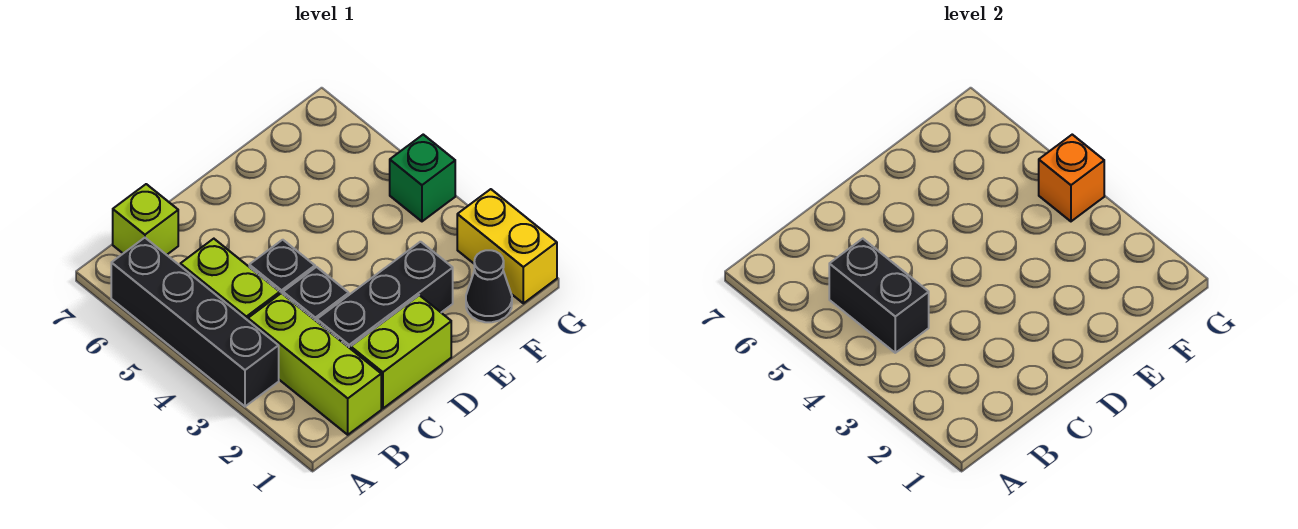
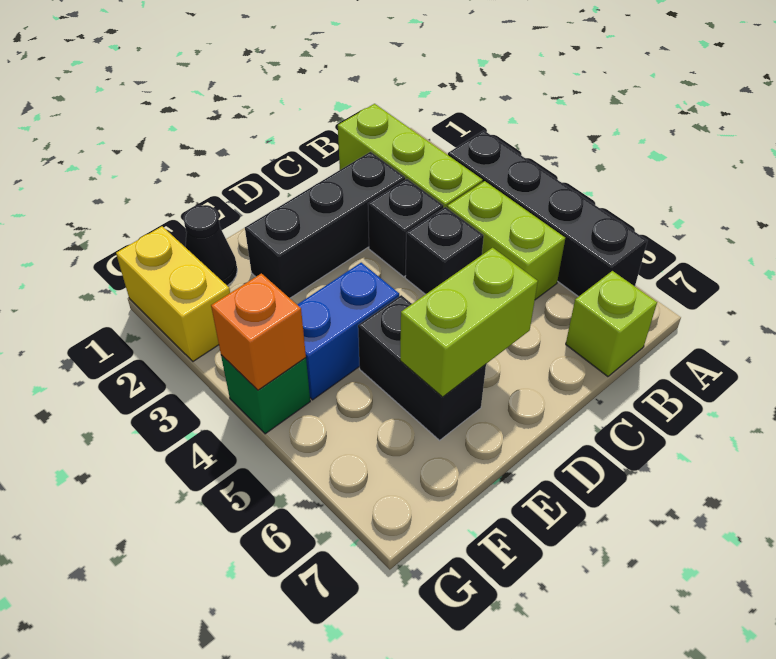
black 1x2 brick [829,239,929,353] -> black 1x2 brick moved to [358,295,486,440]
lime 1x2 brick [351,295,451,408] -> lime 1x2 brick moved to [400,248,538,397]
none -> blue 1x2 brick [297,263,399,400]

